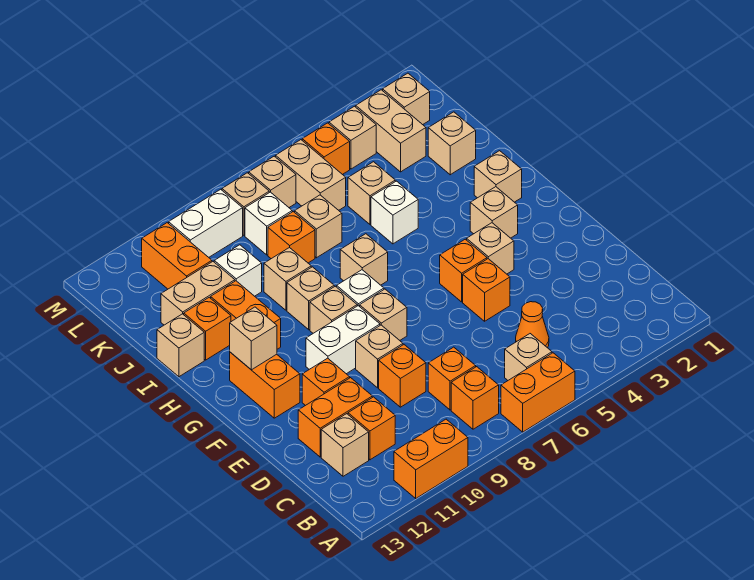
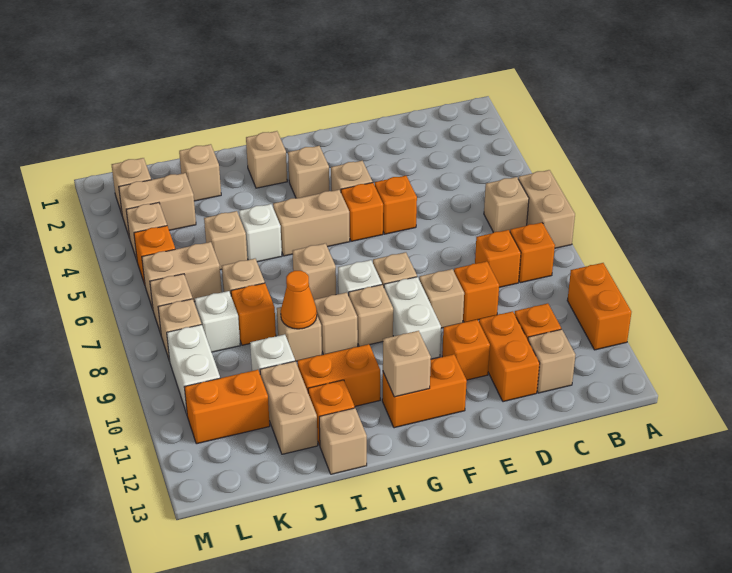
orange 1x2 brick [501,353,575,432] -> tan 1x2 brick [518,170,575,248]
orange 1x1 cone [516,302,549,348] -> orange 1x1 cone moved to [281,271,317,329]
none -> tan 1x2 brick [273,190,350,256]

